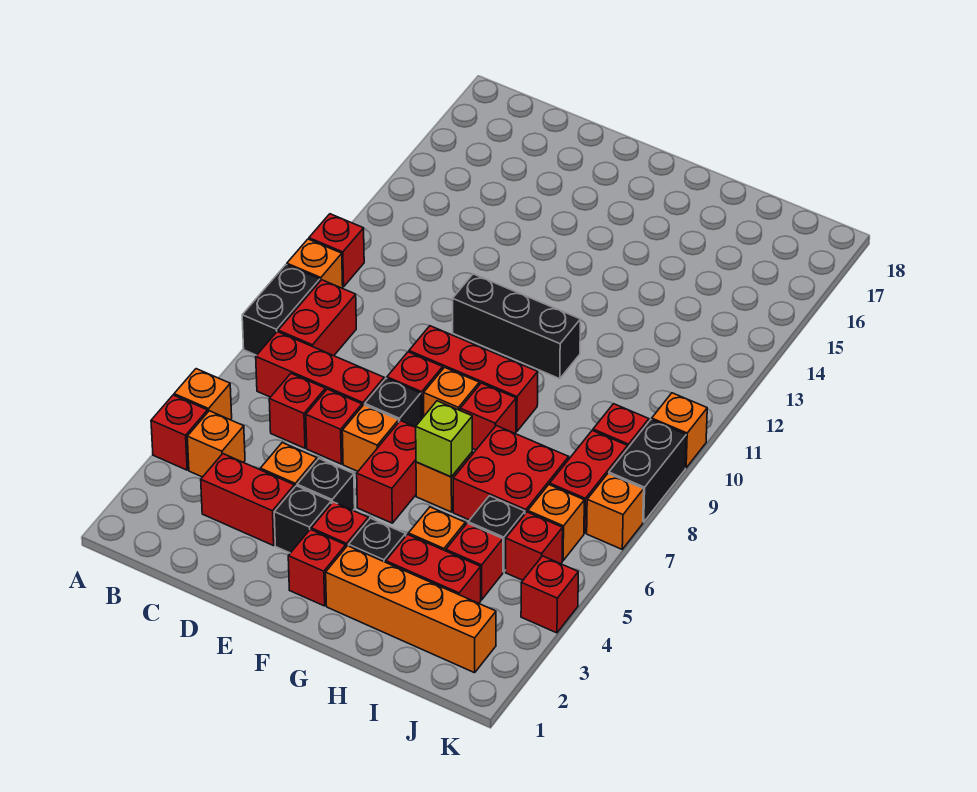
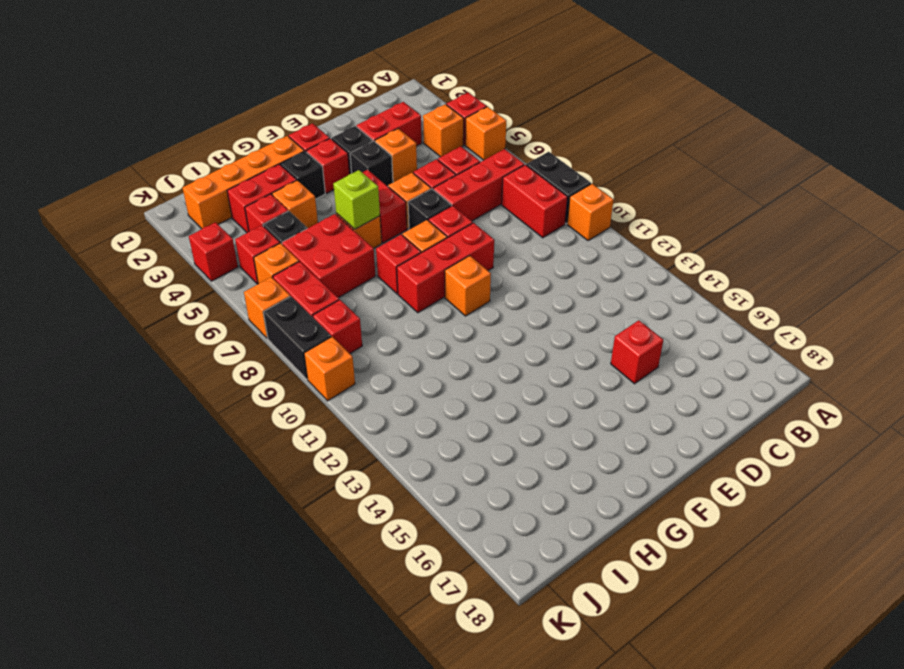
red 1x1 brick [309,214,364,287] -> red 1x1 brick moved to [611,320,663,384]
black 1x3 brick [453,274,580,379] -> none
none -> orange 1x1 brick [445,256,491,316]

